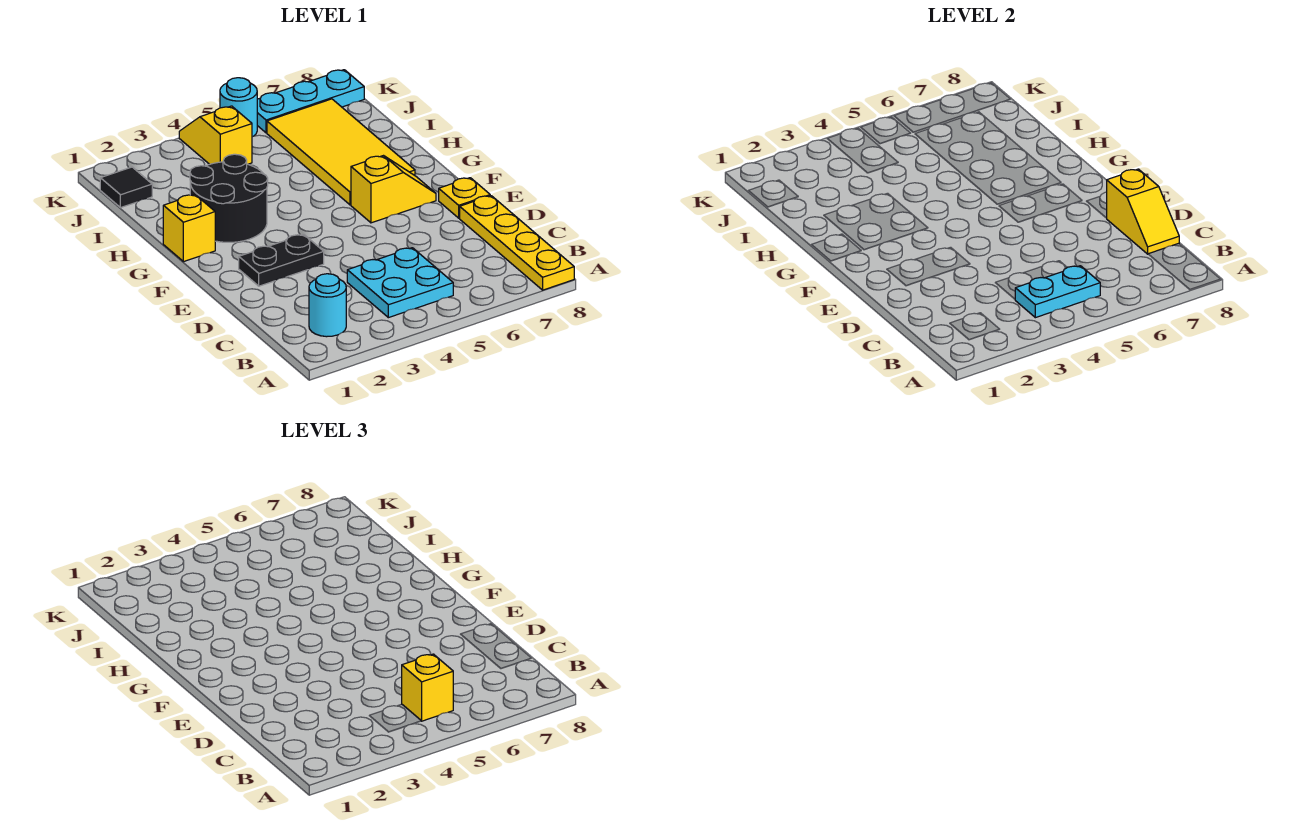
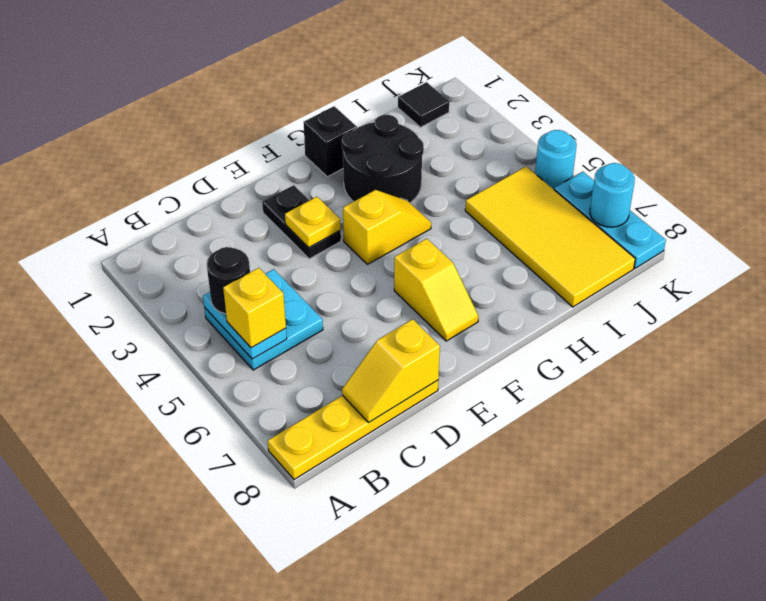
cyan 1x1 round brick [309,274,346,337] -> cyan 1x1 round brick moved to [590,163,635,227]
none -> black 1x1 round brick [207,247,250,314]
yellow 1x1 plate [439,178,490,218] -> yellow 1x1 plate moved to [285,197,341,248]
yellow 1x1 brick [163,195,215,262] -> black 1x1 brick [303,106,357,177]
yellow 2x4 tile [267,99,415,205] -> yellow 2x4 tile turned to [465,166,635,307]
yellow 1x2 slope [179,106,252,164] -> yellow 1x2 slope moved to [343,190,431,264]

